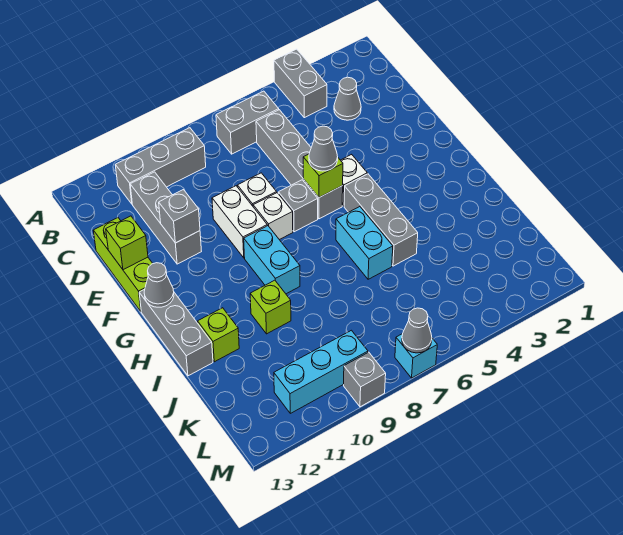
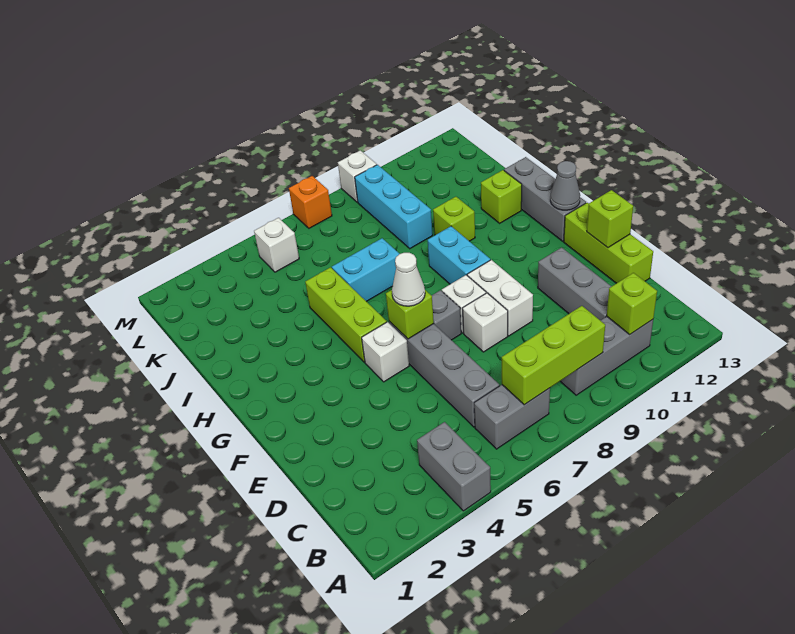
none -> lime 1x3 brick [502,306,605,405]
none -> lime 1x1 brick [607,273,657,334]
grey 1x1 cone [334,77,361,120] -> none
grey 1x1 brick [159,190,200,243] -> none
grey 1x1 cone [309,126,338,171] -> white 1x1 cone [392,253,425,306]
grey 1x3 brick [344,174,418,266] -> lime 1x3 brick [305,267,387,362]
cyan 1x2 brick [336,207,393,279] -> cyan 1x2 brick turned to [332,238,399,302]
none -> white 1x1 brick [254,218,299,272]
cyan 1x3 brick [274,330,368,413] -> cyan 1x3 brick turned to [355,165,433,249]
cyan 1x1 brick [395,334,437,378] -> orange 1x1 brick [289,176,332,228]
grey 1x1 cone [402,308,432,353] -> none
grey 1x1 brick [344,352,386,407] -> white 1x1 brick [338,150,377,202]

